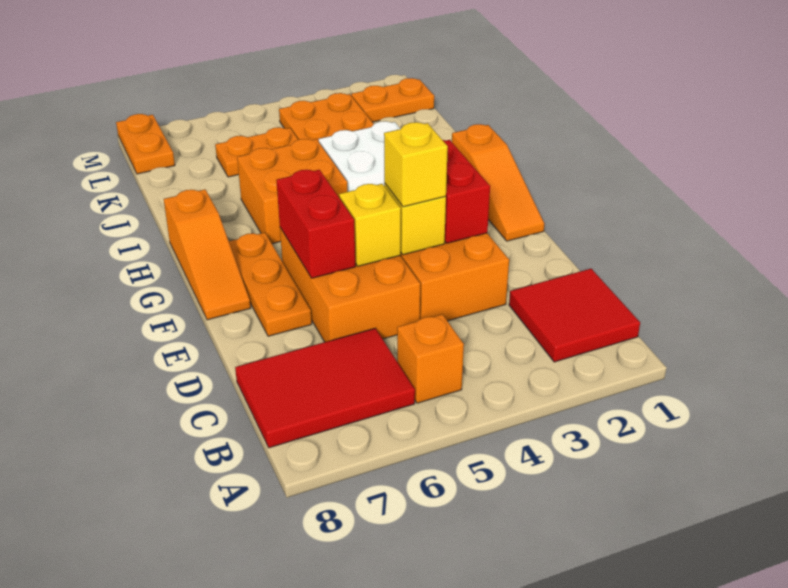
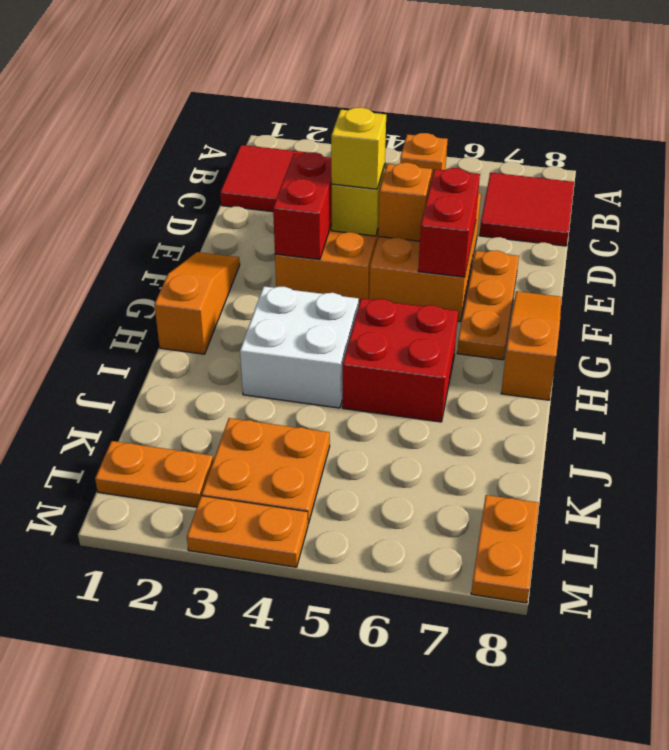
red 2x3 tile [235,328,415,448] -> red 2x2 tile [479,173,574,246]
yellow 1x1 brick [339,184,401,266] -> orange 1x1 brick [378,163,432,241]
orange 2x2 brick [237,139,347,244] -> red 2x2 brick [342,299,458,422]
orange 1x2 plate [215,127,298,177] -> orange 1x2 plate moved to [187,496,308,567]

